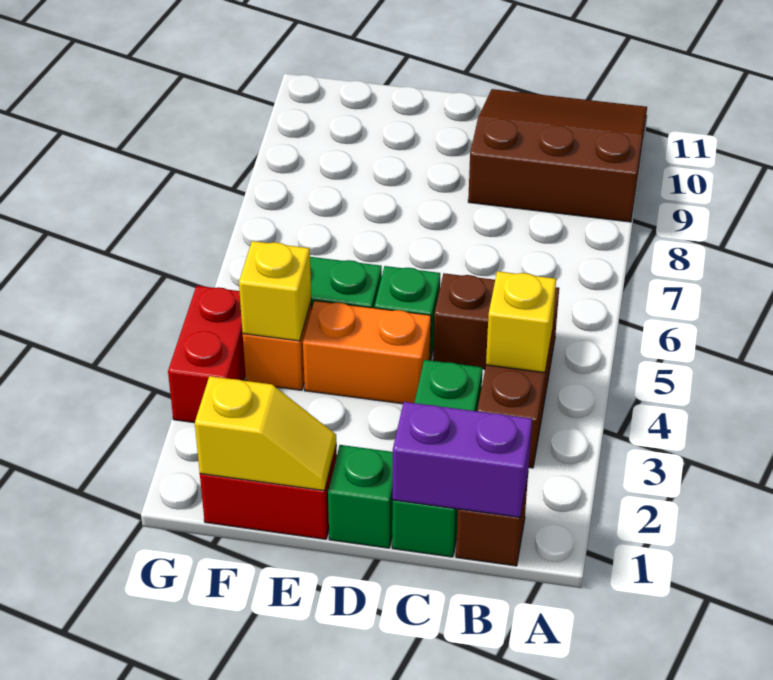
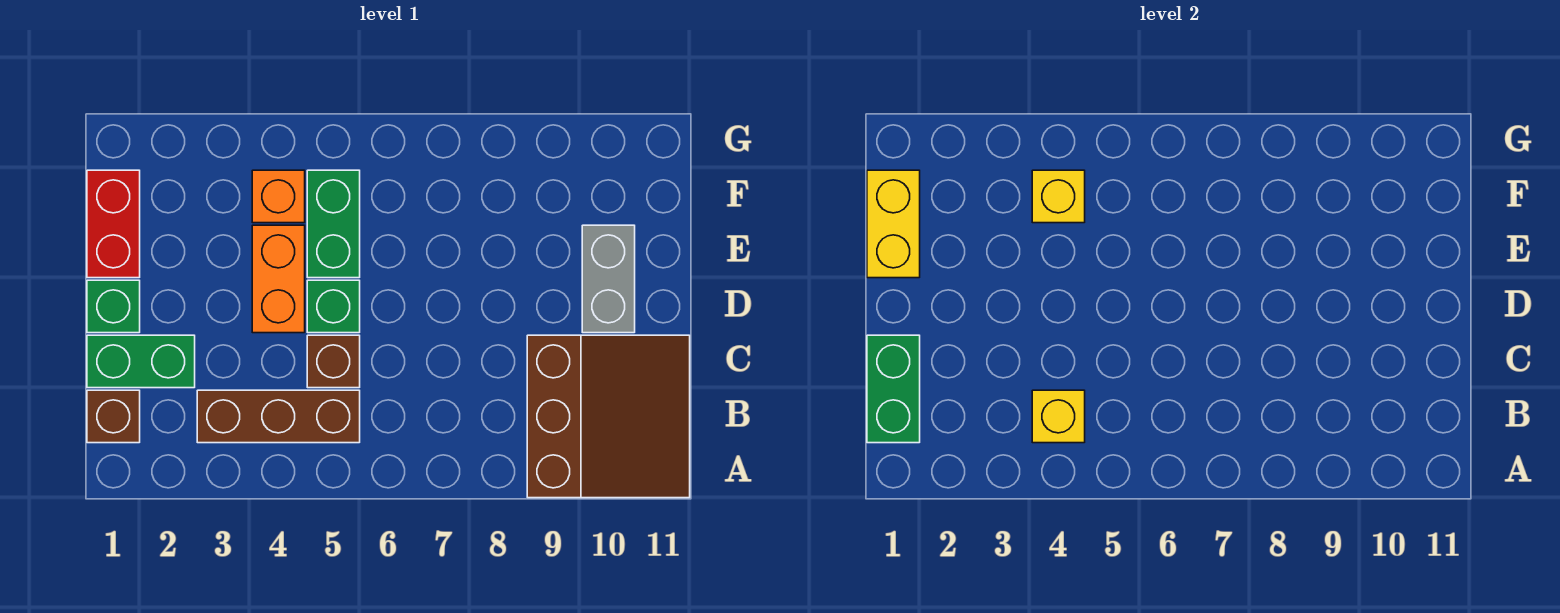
purple 1x2 brick [393,402,532,517] -> green 1x2 brick [867,335,920,443]
green 1x3 brick [392,360,483,557] -> green 1x2 brick [87,335,195,388]
none -> grey 1x2 brick [582,225,635,333]
yellow 1x2 slope [195,376,337,491] -> yellow 1x2 brick [867,170,920,278]
red 1x2 brick [168,286,245,423] -> none

